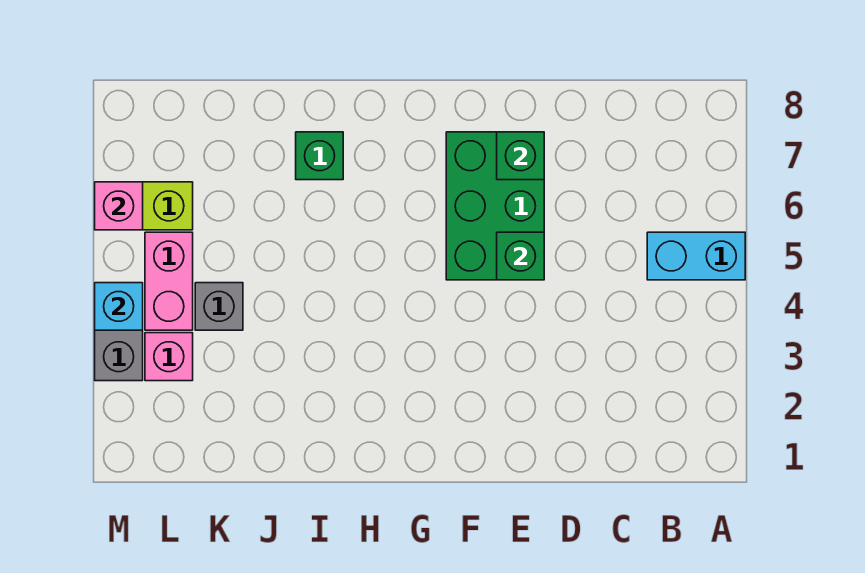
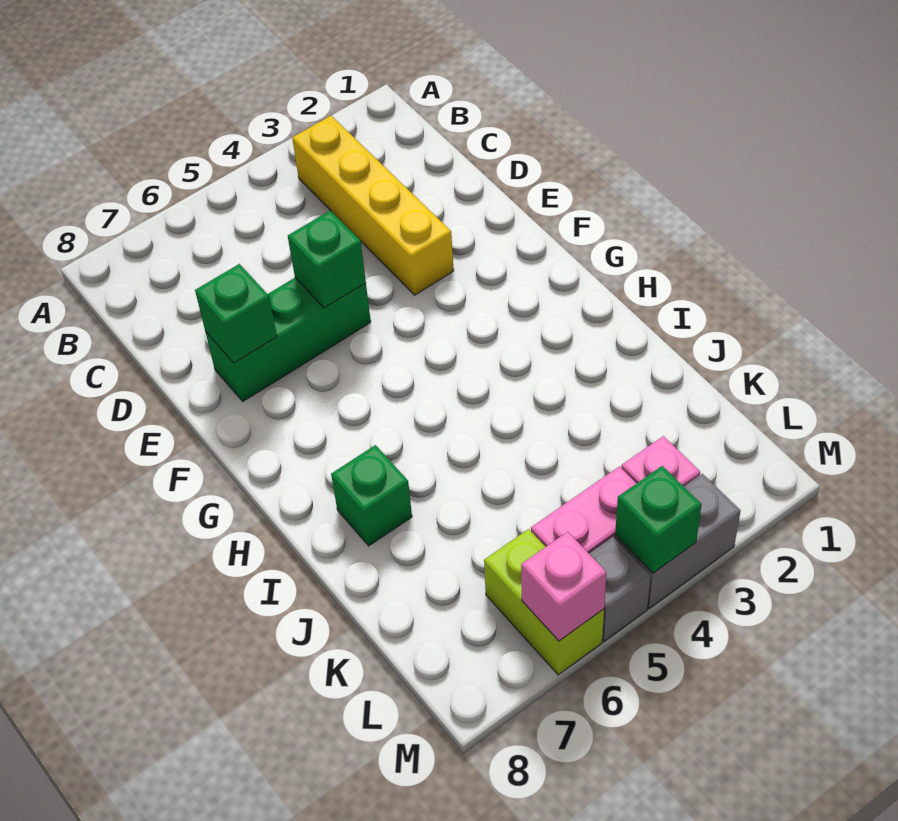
cyan 1x2 brick [647,232,745,280] -> none
none -> yellow 1x4 brick [292,116,454,295]
green 2x3 brick [446,132,544,280] -> green 1x3 brick [206,278,371,401]
grey 1x1 brick [195,283,243,330] -> grey 1x1 brick moved to [589,537,651,641]
cyan 1x1 brick [95,283,143,330] -> green 1x1 brick [615,466,702,573]

